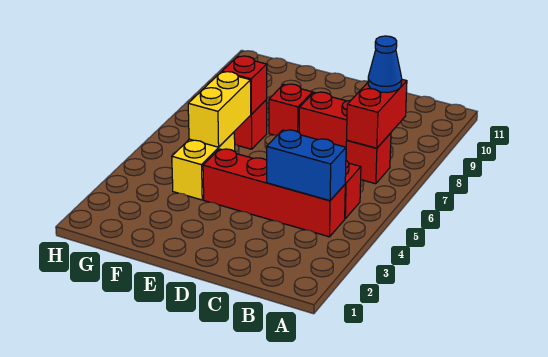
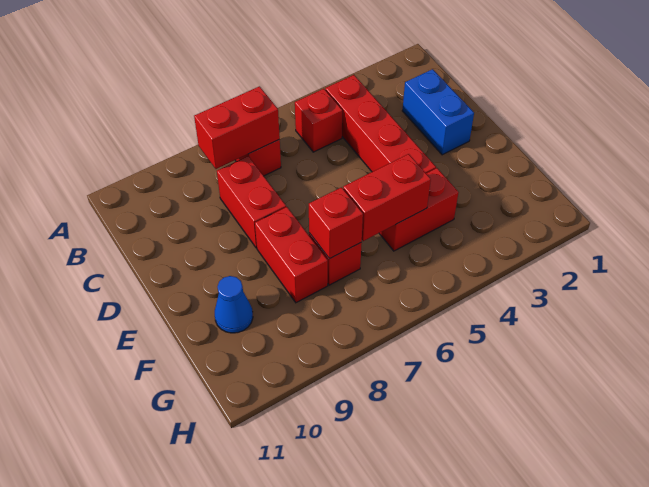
blue 1x2 brick [267,130,346,201] -> blue 1x2 brick moved to [402,69,474,155]
blue 1x1 cone [368,36,402,93] -> blue 1x1 cone moved to [215,276,253,333]
red 1x1 brick [269,84,313,135] -> red 1x2 brick [255,207,328,303]
yellow 1x2 brick [172,132,235,200] -> red 1x2 brick [379,168,459,251]
yellow 1x2 brick [188,72,251,147] -> red 1x2 brick [343,154,431,241]

